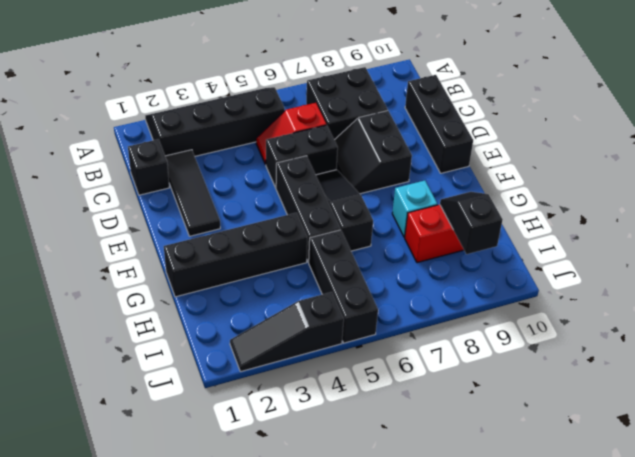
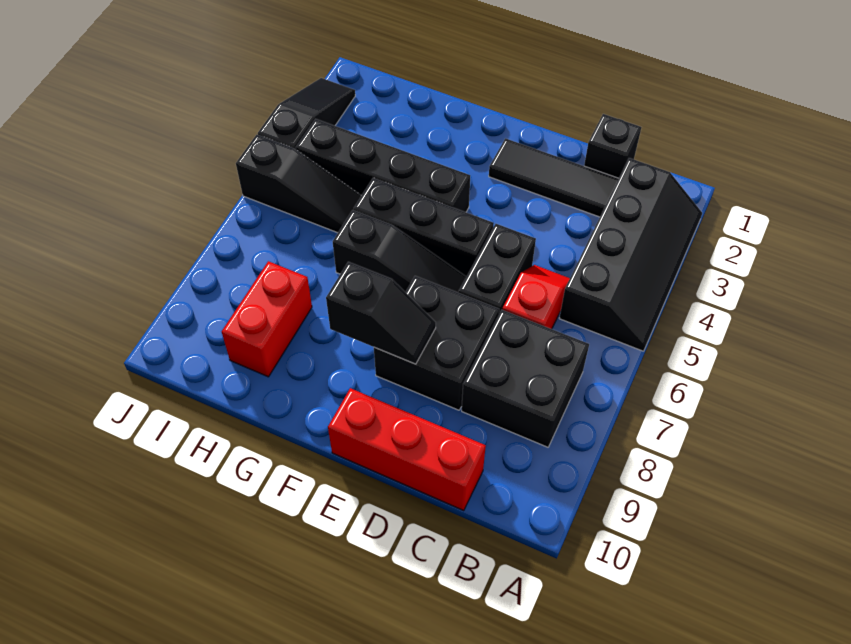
black 1x3 brick [405,75,473,173] -> red 1x3 brick [328,388,486,510]
black 2x2 slope [335,111,412,194] -> black 2x2 brick [374,276,499,410]
black 1x4 brick [164,213,307,297] -> black 1x4 brick turned to [296,119,470,212]
cyan 1x1 brick [392,180,437,237] -> none
black 1x3 brick [309,230,378,343] -> black 1x3 slope [236,135,361,233]
black 1x2 slope [440,192,503,254] -> black 1x2 slope moved to [326,262,436,364]

